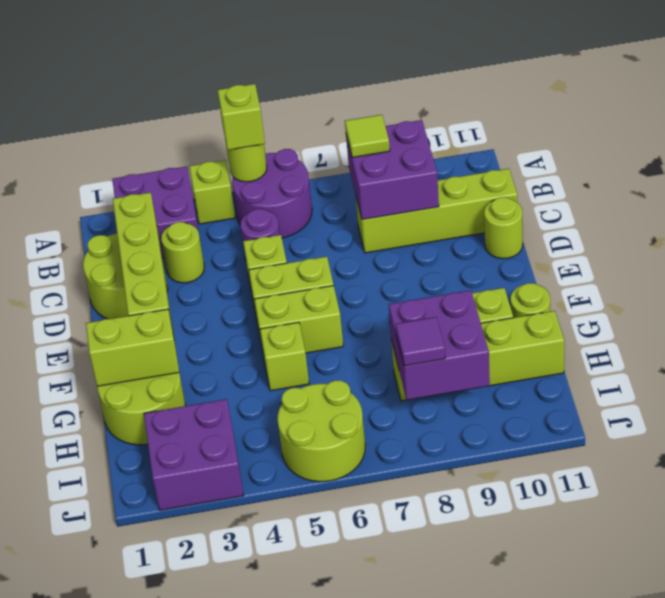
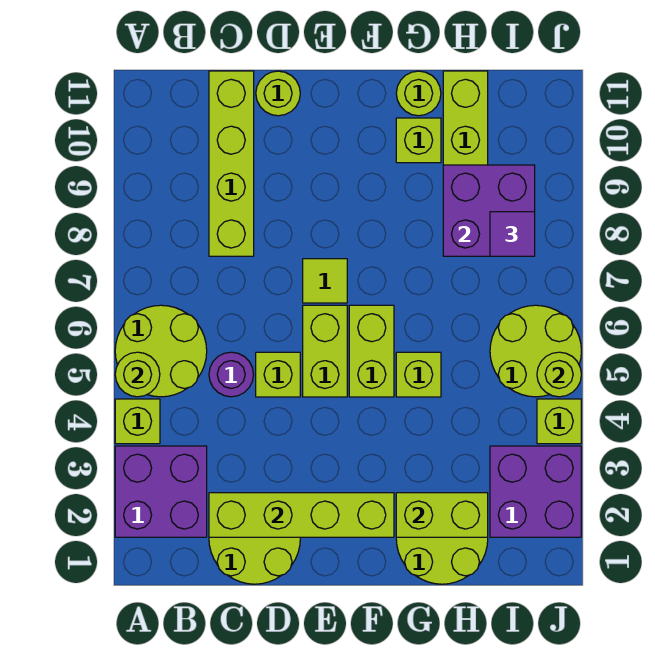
purple 2x2 round brick [232,149,312,238] -> lime 2x2 round brick [115,305,207,397]
lime 1x1 brick [218,84,265,150] -> lime 1x1 brick moved to [537,399,581,444]
purple 2x2 brick [346,120,439,219] -> none
lime 1x1 tile [345,115,390,158] -> lime 1x1 tile moved to [303,259,347,303]
lime 1x1 round brick [161,222,204,283] -> lime 1x1 round brick moved to [537,352,581,397]
lime 1x2 brick [86,309,179,386] -> lime 1x2 brick turned to [396,493,488,537]

